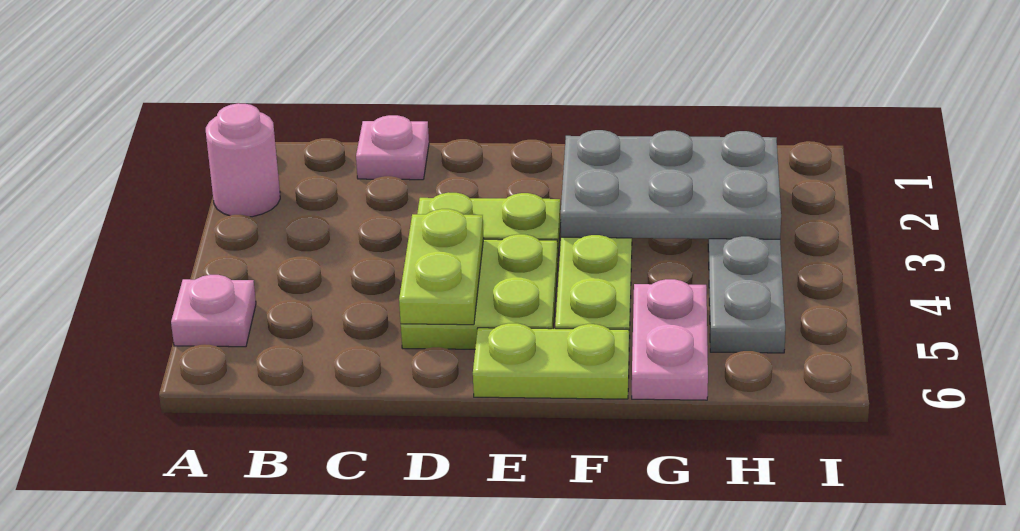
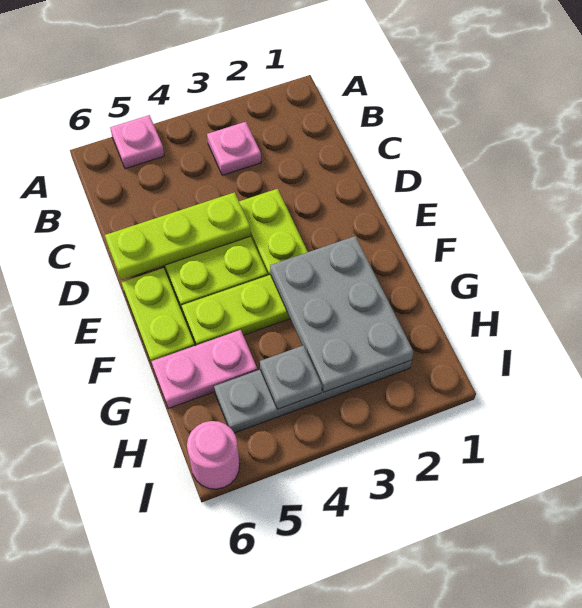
pink 1x1 round brick [206,103,280,217] -> pink 1x1 round brick moved to [187,421,240,489]
pink 1x1 plate [356,115,429,180] -> pink 1x1 plate moved to [207,122,261,176]
lime 1x2 plate [399,209,484,325] -> lime 1x3 plate [105,192,251,280]
none -> grey 1x1 plate [260,345,322,409]

